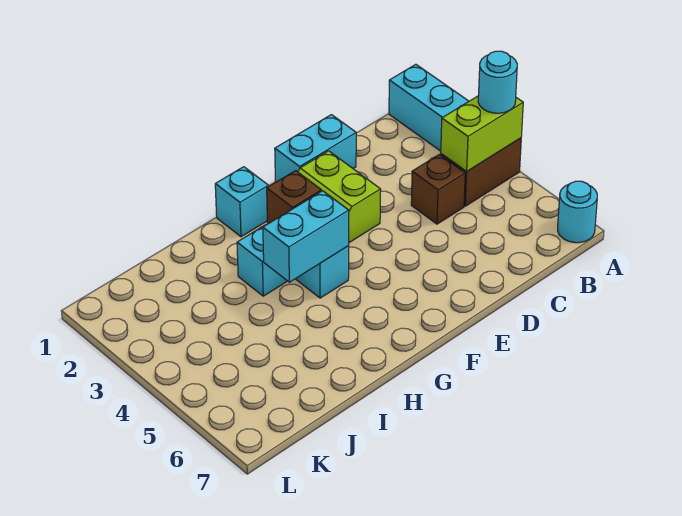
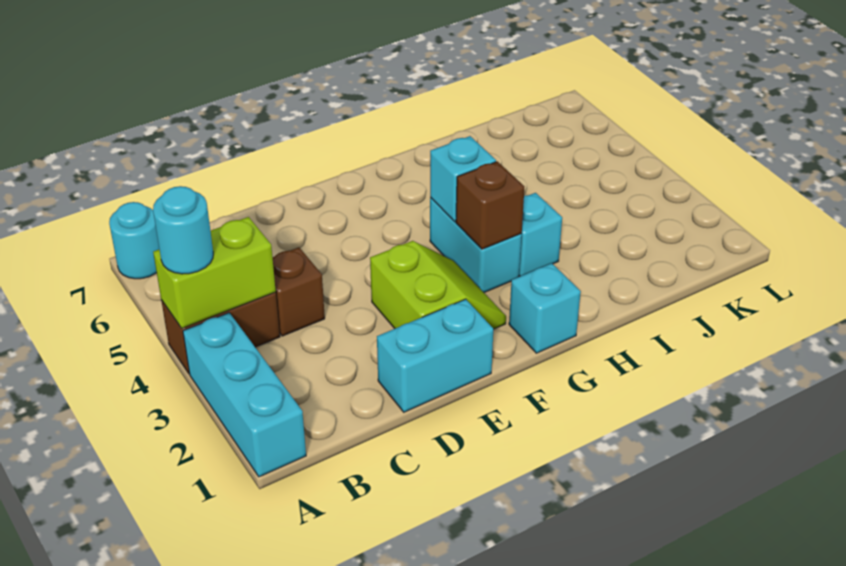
cyan 1x2 brick [263,191,349,282] -> cyan 1x1 brick [430,136,496,222]

